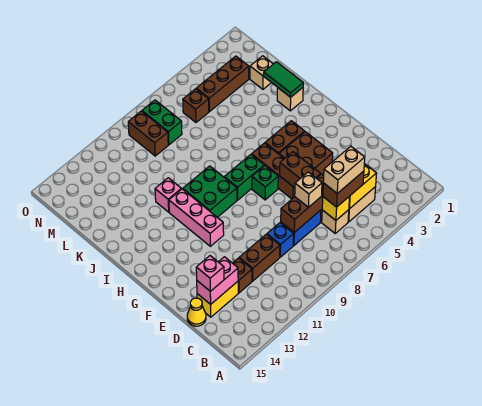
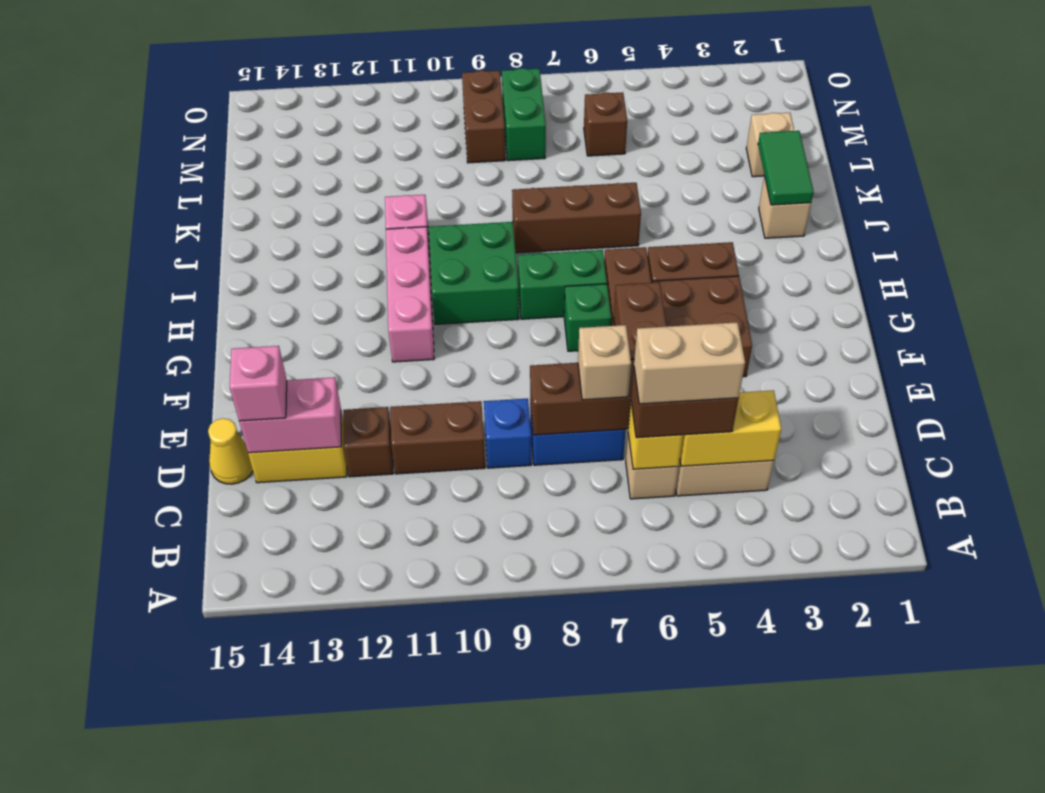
brown 1x3 brick [196,56,249,112] -> brown 1x3 brick moved to [512,183,641,253]

